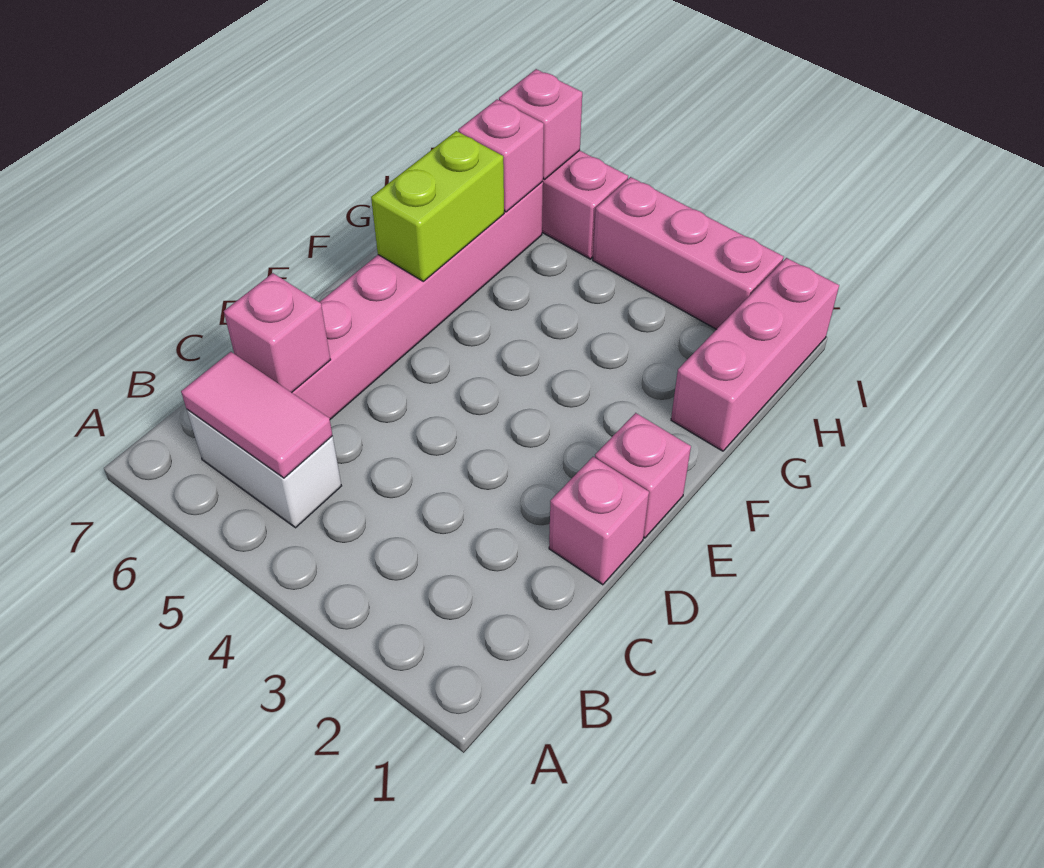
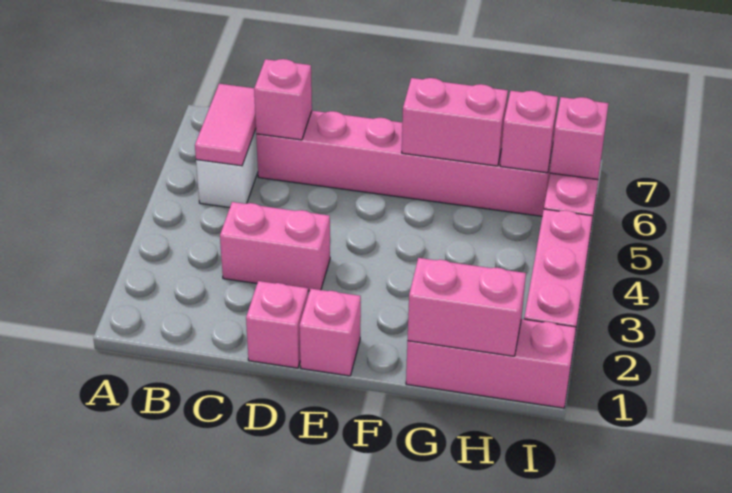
none -> pink 1x2 brick [220,202,330,291]
lime 1x2 brick [371,131,504,281] -> pink 1x2 brick [402,78,508,166]
none -> pink 1x2 brick [408,258,526,356]

